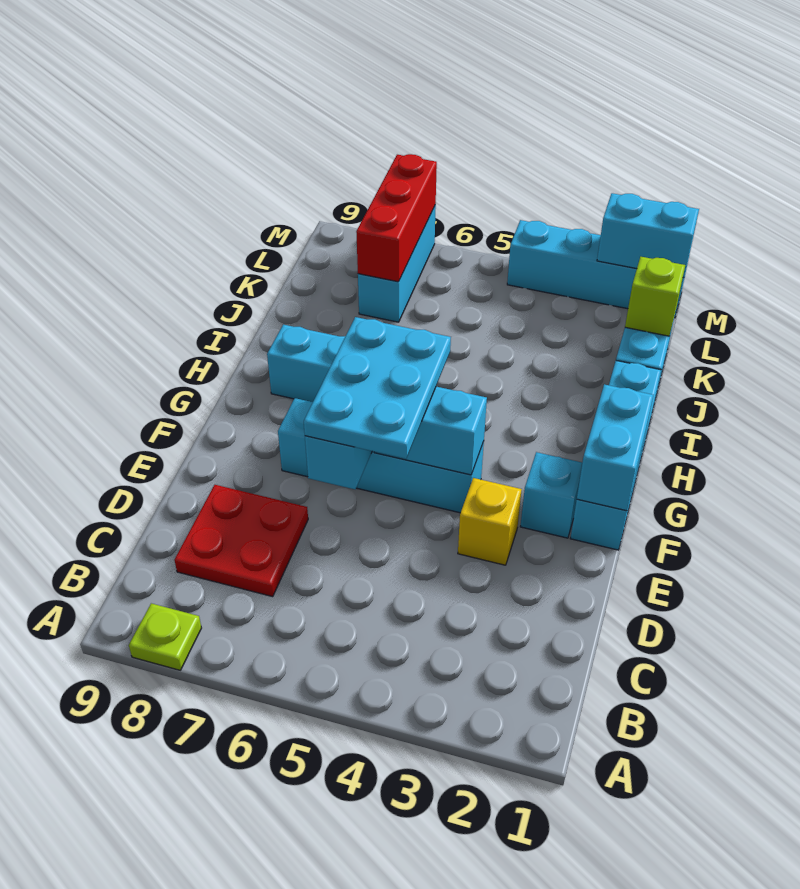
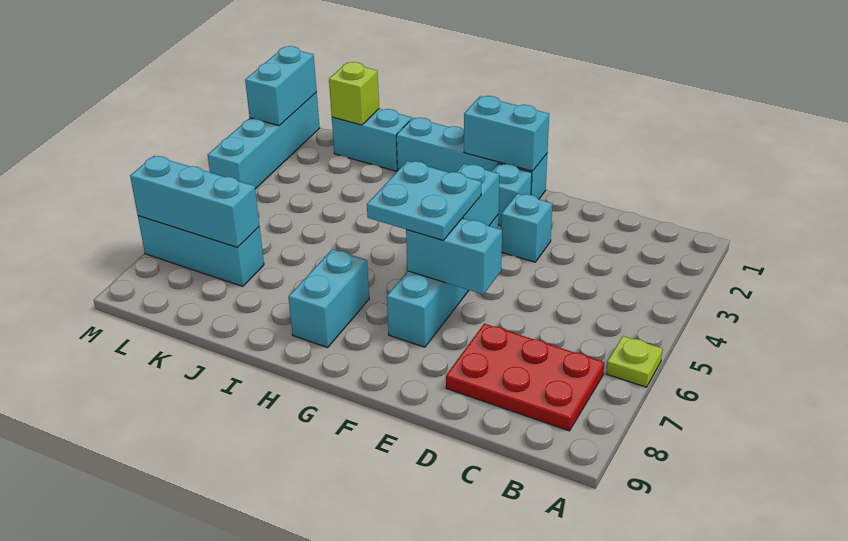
lime 1x1 plate [129,603,201,670] -> lime 1x1 plate moved to [606,336,663,387]
red 2x2 plate [175,485,308,597] -> red 2x3 plate [446,324,604,431]
yellow 1x1 brick [458,478,522,565] -> cyan 1x1 brick [501,194,552,262]
cyan 2x3 plate [304,317,451,459] -> cyan 2x2 plate [367,161,481,240]
red 1x3 brick [356,154,437,282] -> cyan 1x3 brick [130,156,259,247]

